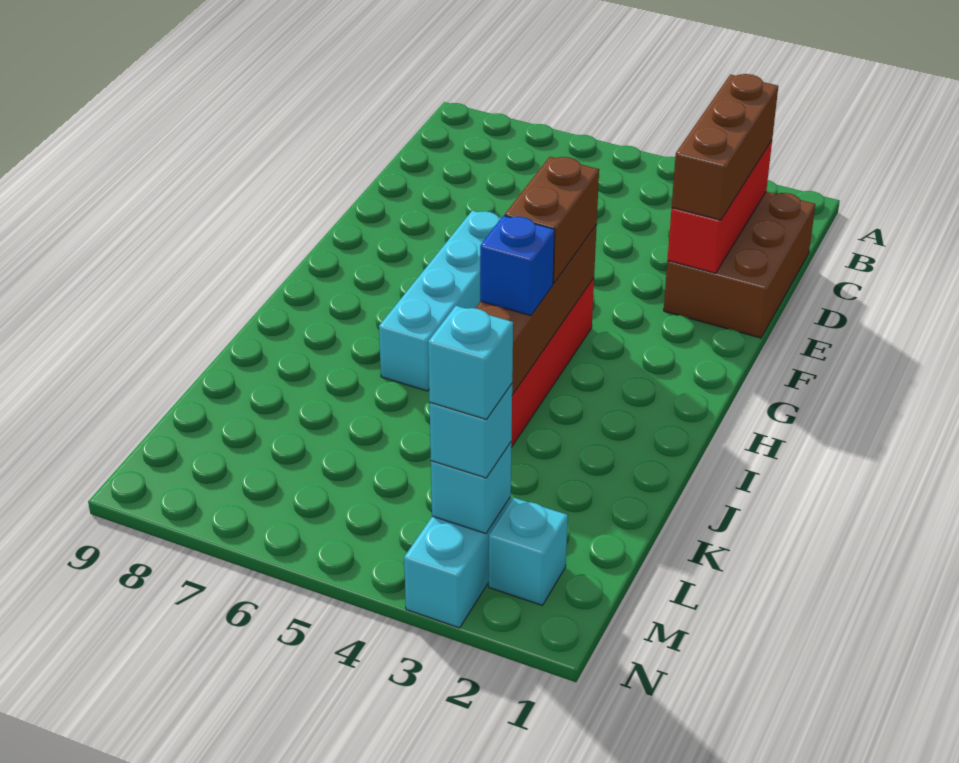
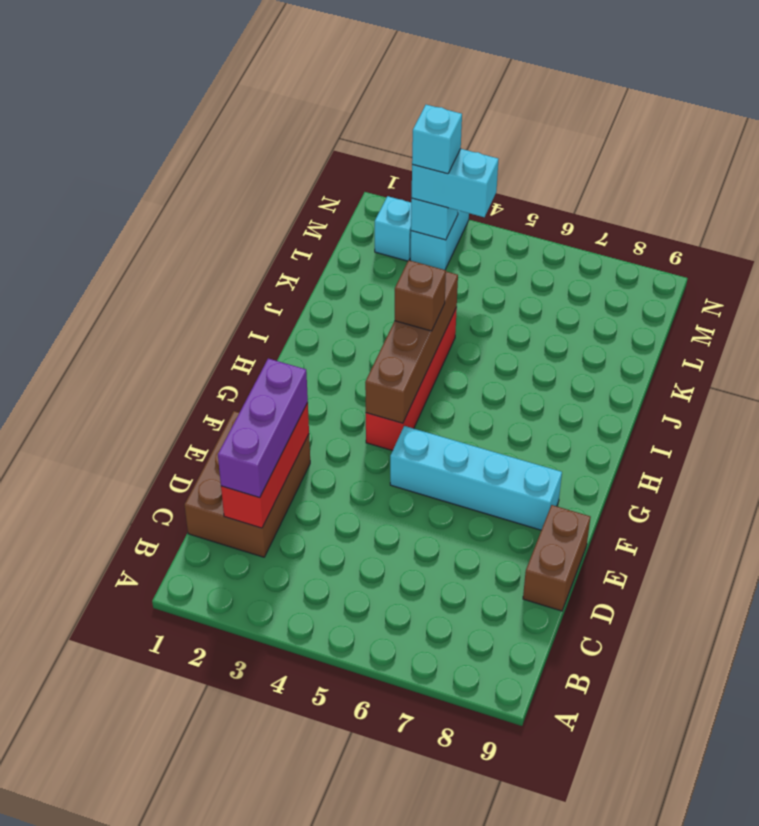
brown 1x3 brick [672,74,778,220] -> purple 1x3 brick [218,359,308,498]
cyan 1x4 brick [379,211,501,391] -> cyan 1x4 brick turned to [390,426,562,530]
brown 1x2 brick [505,157,599,283] -> brown 1x2 brick moved to [523,505,591,611]
blue 1x1 brick [480,216,555,316] -> brown 1x1 brick [395,260,446,331]
cyan 1x1 brick [430,384,512,478] -> cyan 1x2 brick [412,149,499,217]

